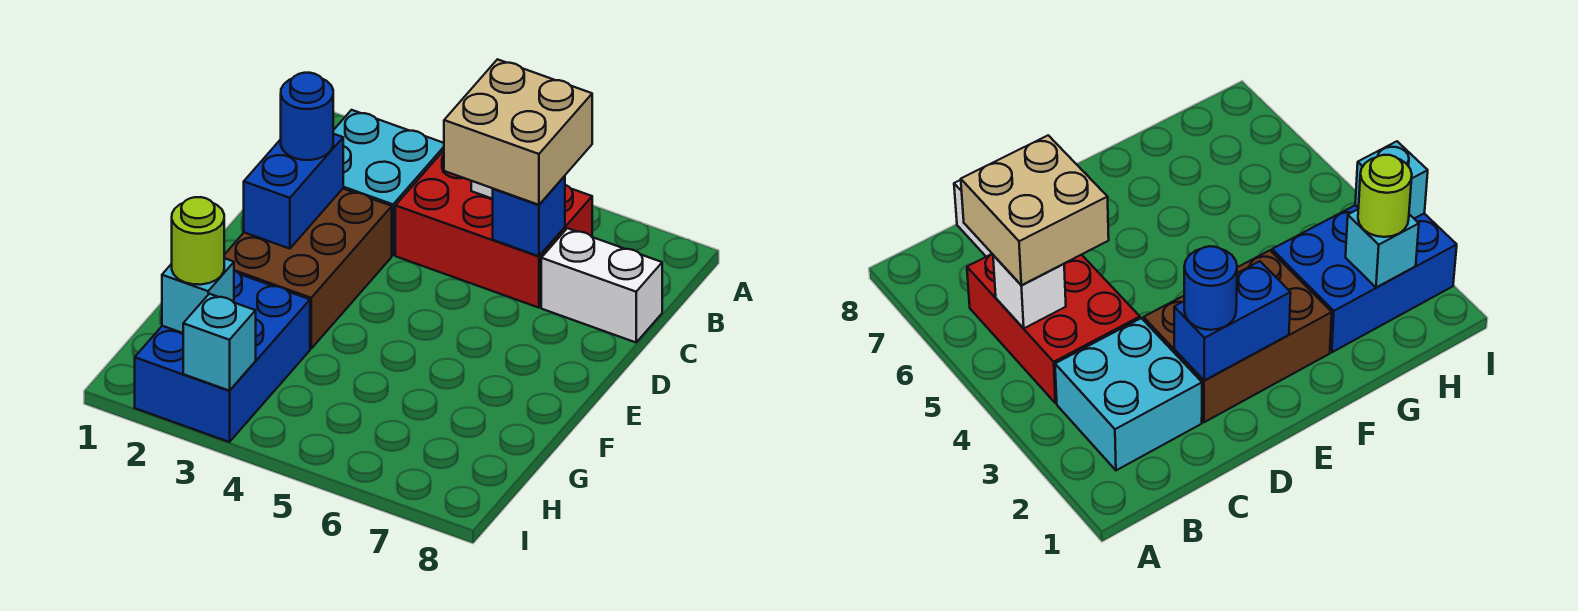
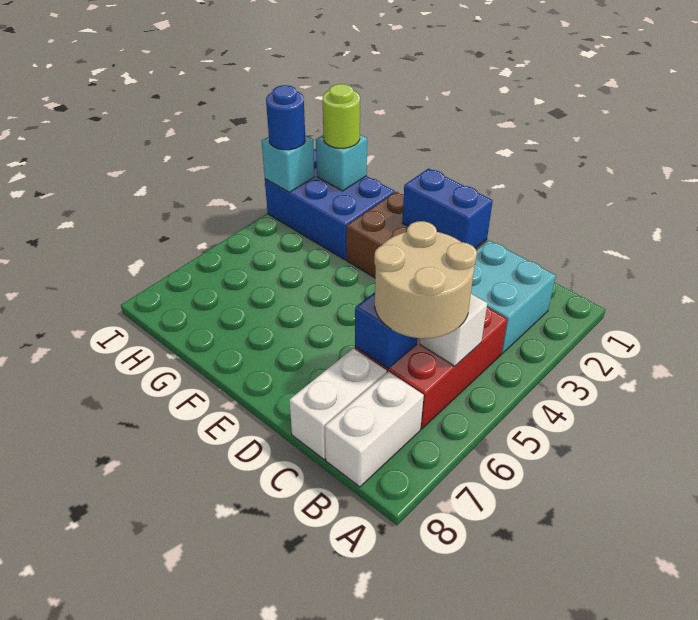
tan 2x2 brick [444,59,592,205] -> tan 2x2 round brick [374,221,477,338]
none -> white 1x2 brick [325,372,424,487]
blue 1x1 round brick [281,73,333,160] -> blue 1x1 round brick moved to [266,85,305,150]

